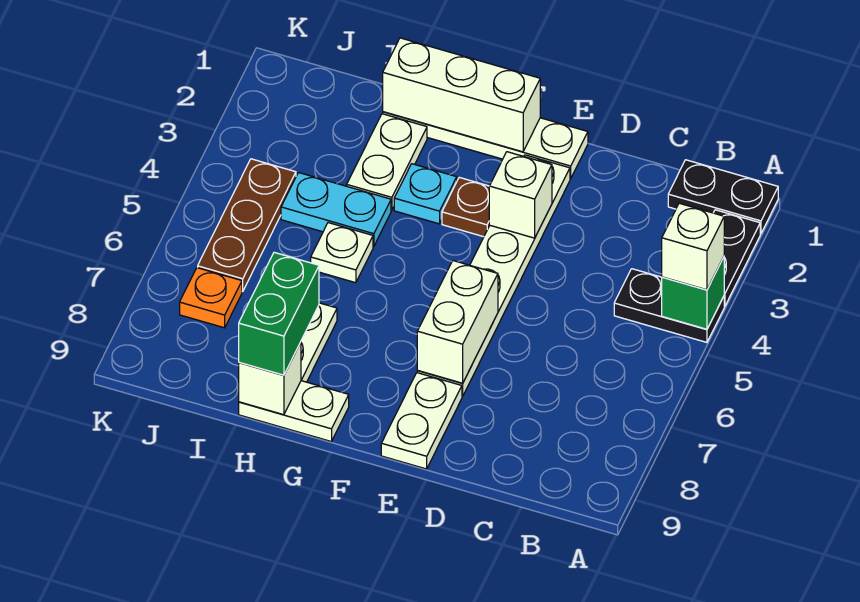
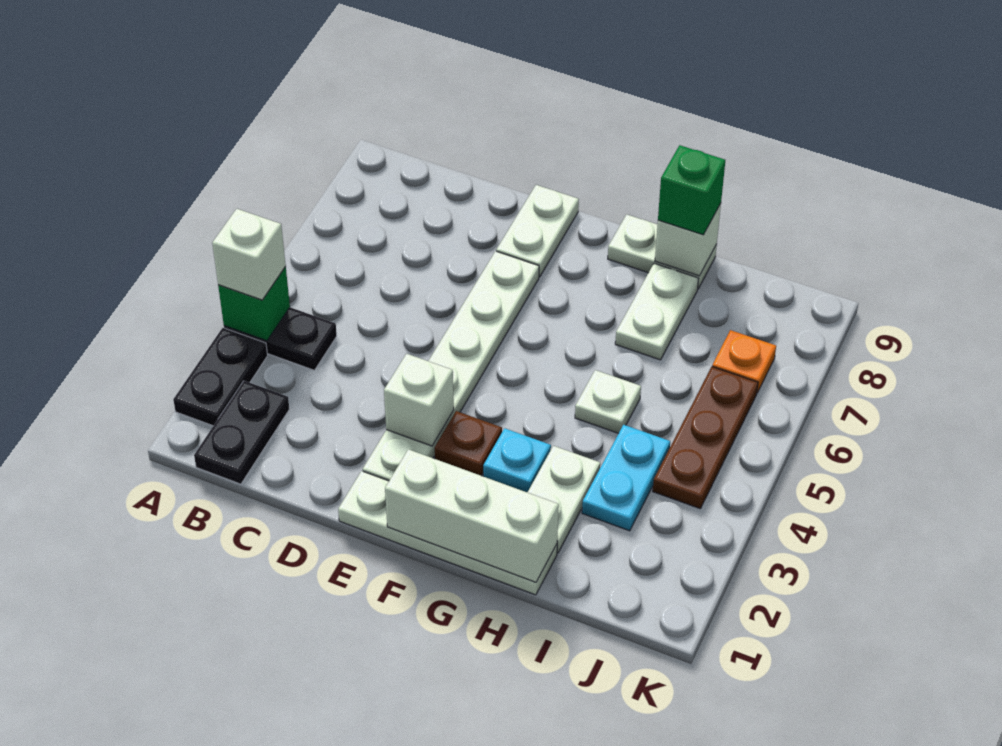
black 1x2 plate [668,160,778,234] -> black 1x2 plate turned to [194,381,289,484]
white 1x2 brick [417,261,498,383] -> none
cyan 1x2 plate [281,173,391,246] -> cyan 1x2 plate turned to [582,425,670,531]
green 1x2 brick [239,252,319,375] -> green 1x1 brick [658,145,725,235]

